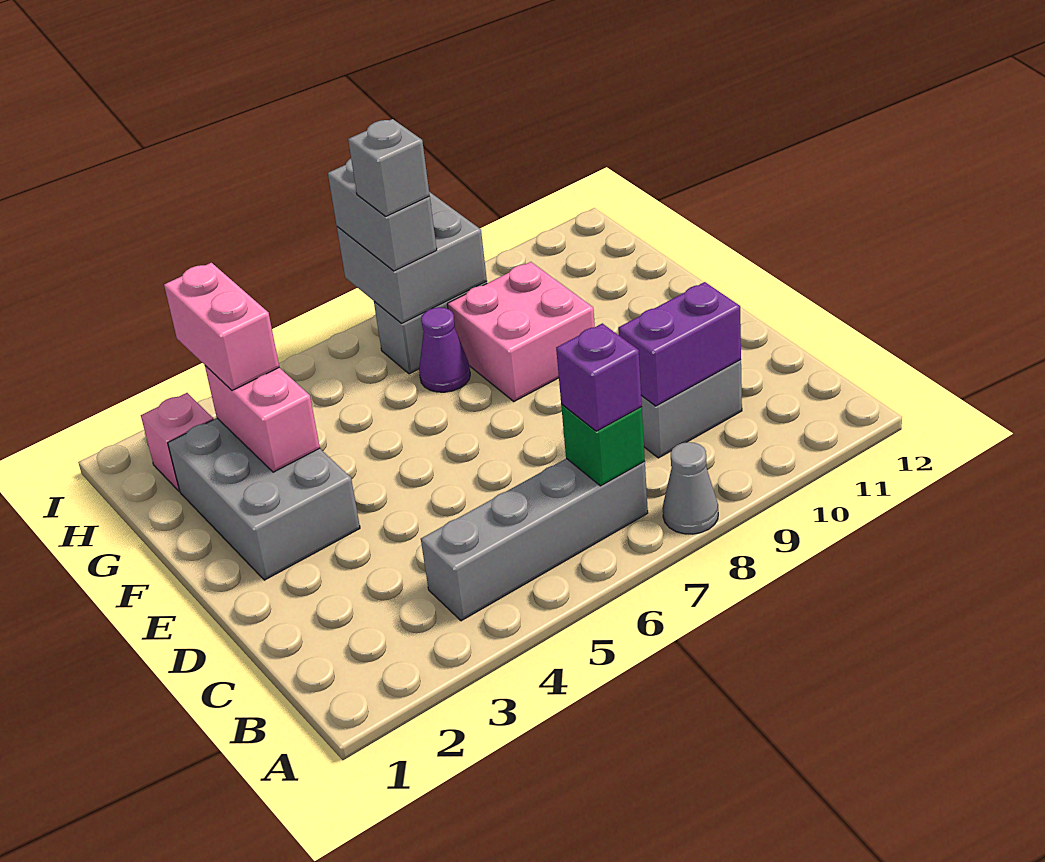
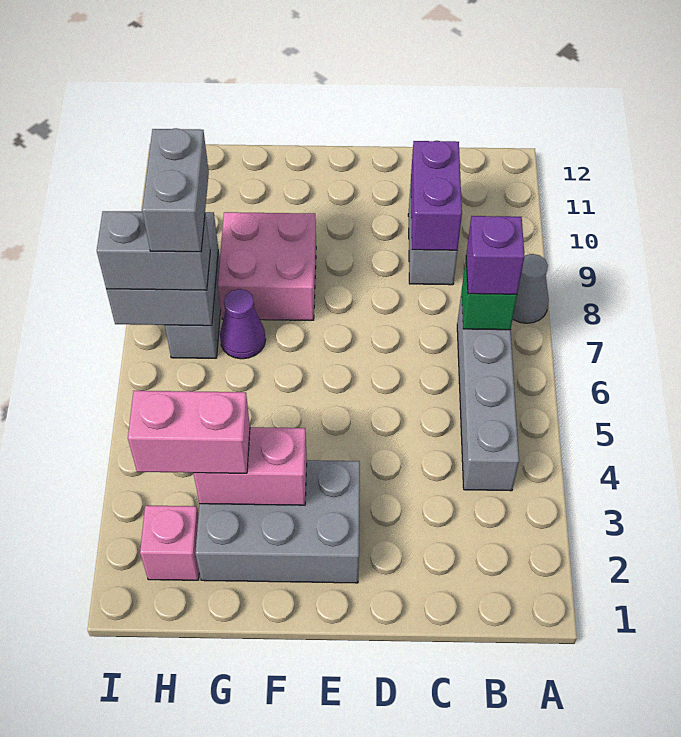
grey 1x1 brick [348,119,430,216] -> grey 1x2 brick [142,128,209,252]

